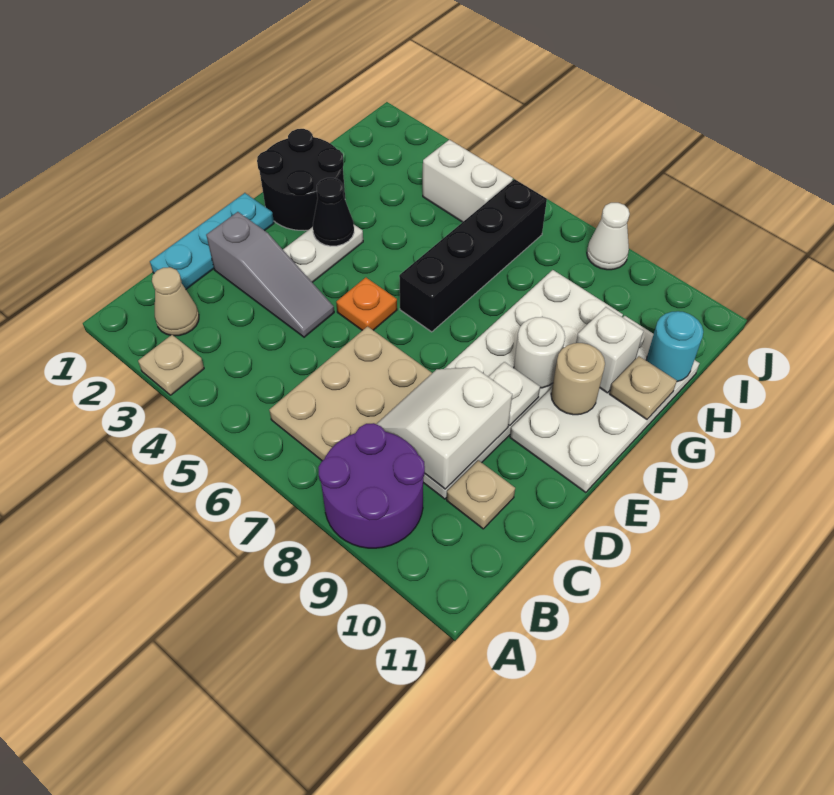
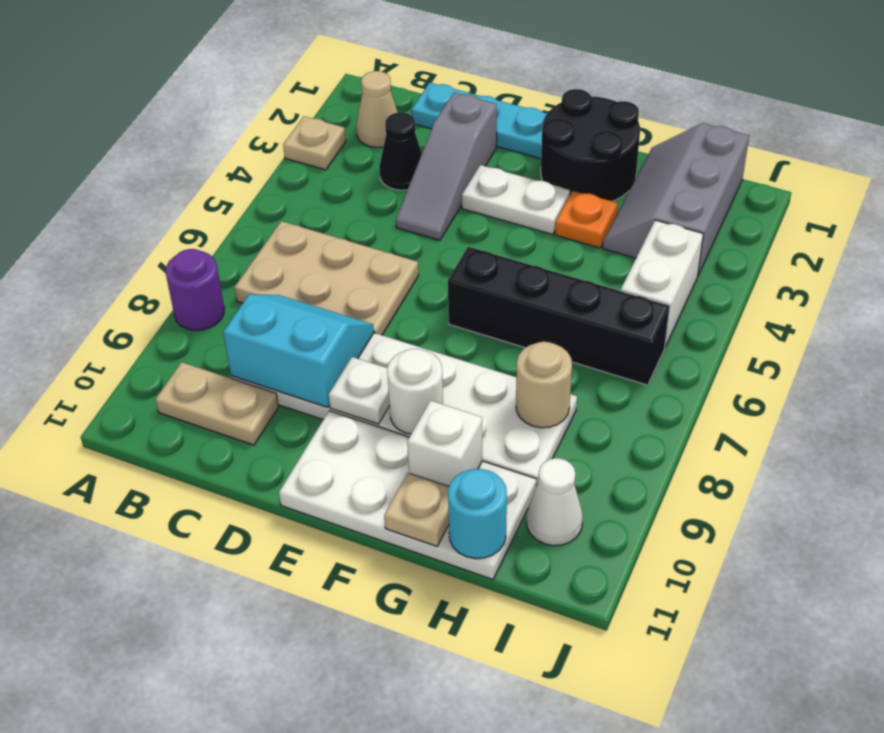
purple 2x2 round brick [318,423,425,548] -> purple 1x1 round brick [166,249,224,330]
white 2x2 slope [377,367,512,489] -> cyan 2x2 slope [223,294,374,407]
tan 1x1 plate [447,460,515,529] -> tan 1x2 plate [155,362,278,445]
orange 1x1 plate [336,278,397,331] -> orange 1x1 plate moved to [555,191,618,248]
black 1x1 cone [313,178,354,246] -> black 1x1 cone moved to [379,112,422,190]
tan 1x1 round brick [551,343,605,415] -> tan 1x1 round brick moved to [516,342,572,428]
none -> grey 2x3 slope [603,123,749,275]
white 1x1 cone [587,203,630,270] -> white 1x1 cone moved to [527,458,583,546]

